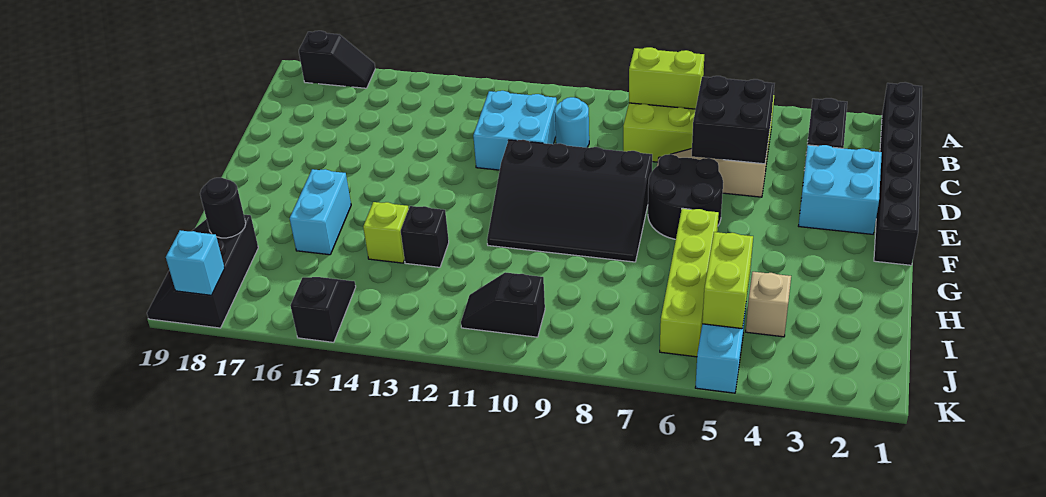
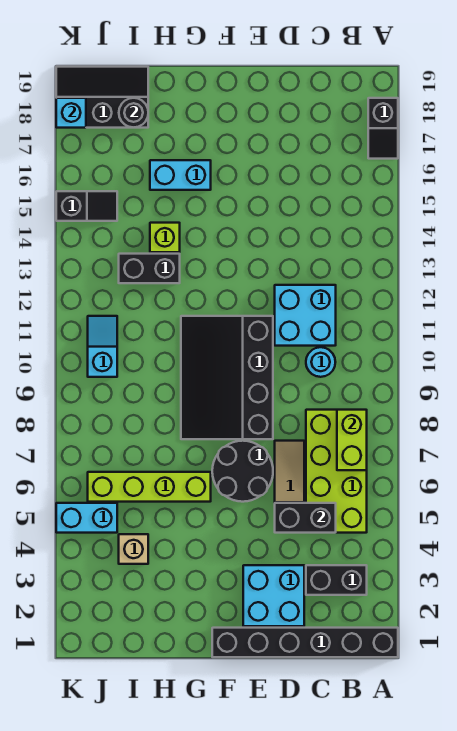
black 2x2 brick [692,76,775,164] -> black 1x2 brick [275,503,336,533]
black 1x1 brick [401,206,449,267] -> black 1x2 brick [119,254,180,283]
lime 1x2 brick [702,232,753,329] -> none
black 1x2 slope [461,272,545,337] -> cyan 1x2 slope [88,316,117,377]

